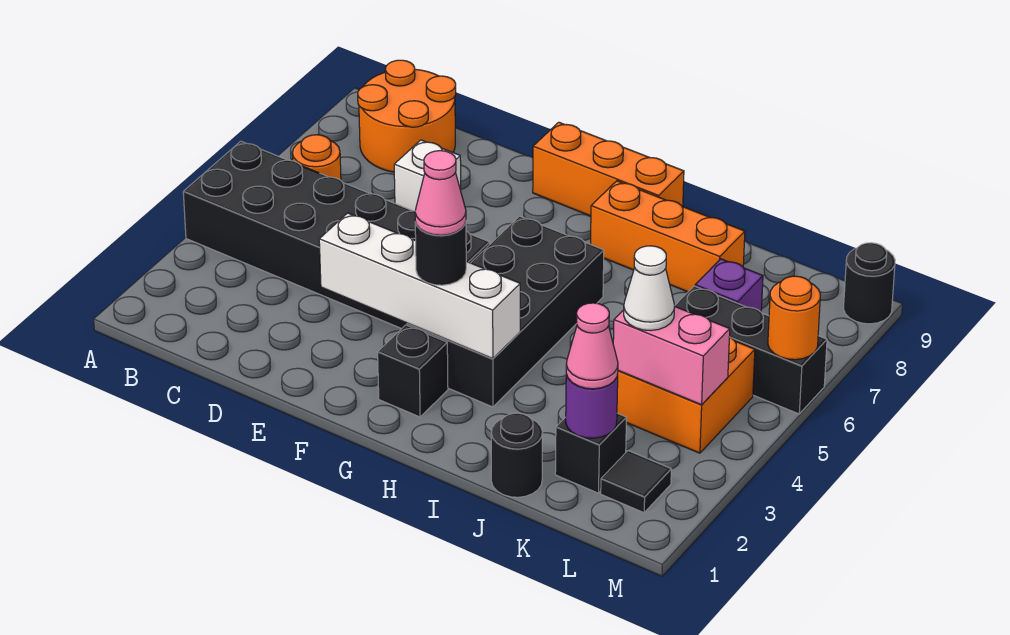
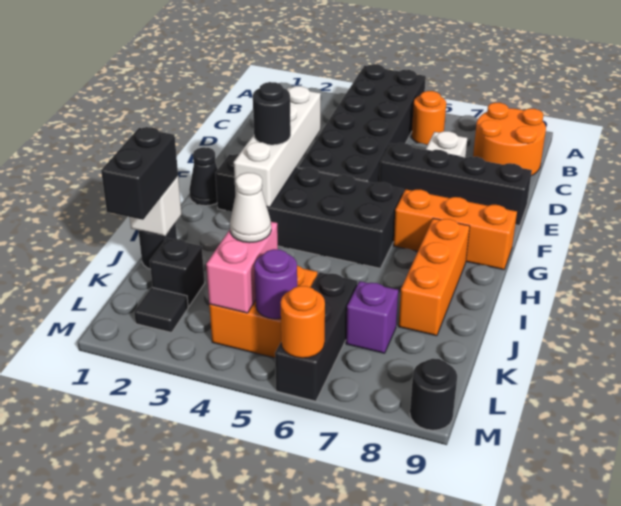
none -> black 1x4 brick [379,143,532,226]
orange 1x3 brick [533,122,684,216] -> orange 1x3 brick turned to [393,190,517,270]
none -> black 1x1 cone [189,147,218,206]
pink 1x1 cone [415,151,466,235] -> none
none -> white 1x1 brick [130,177,182,236]
none -> black 1x2 brick [101,127,178,220]
purple 1x1 round brick [566,375,618,438] -> purple 1x1 round brick moved to [254,249,297,319]
pink 1x1 cone [566,303,618,389] -> none

